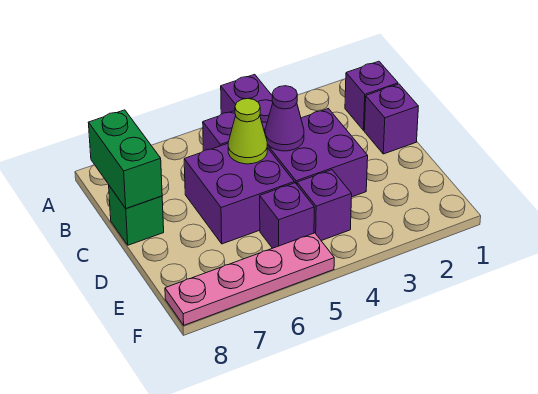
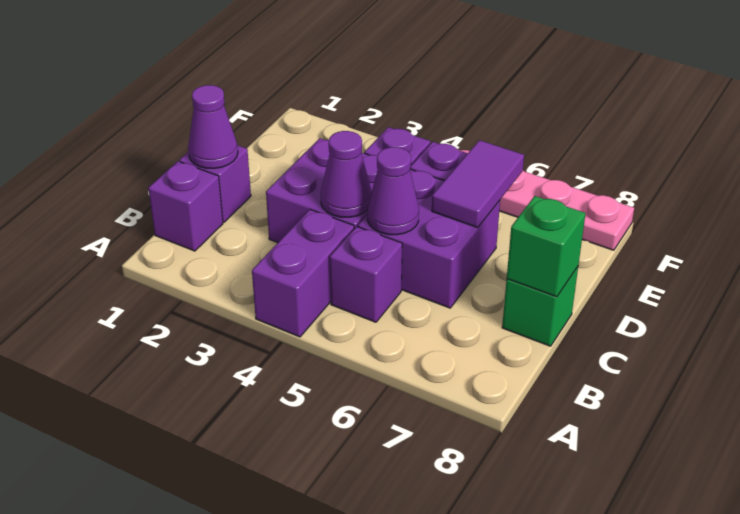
green 1x2 brick [88,110,162,209] -> green 1x1 brick [507,196,586,297]
none -> purple 1x1 cone [188,85,238,169]
lime 1x1 cone [228,98,267,164] -> purple 1x1 cone [367,147,419,235]
none -> purple 1x2 tile [432,140,524,228]

